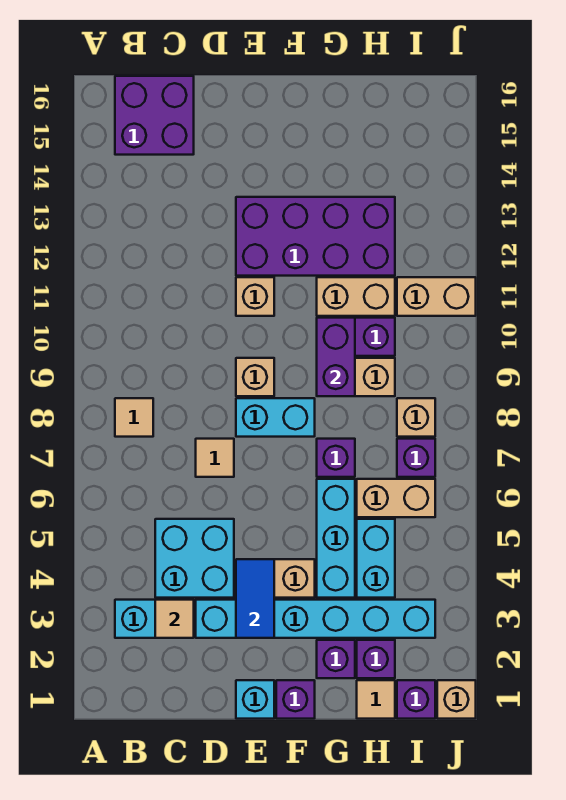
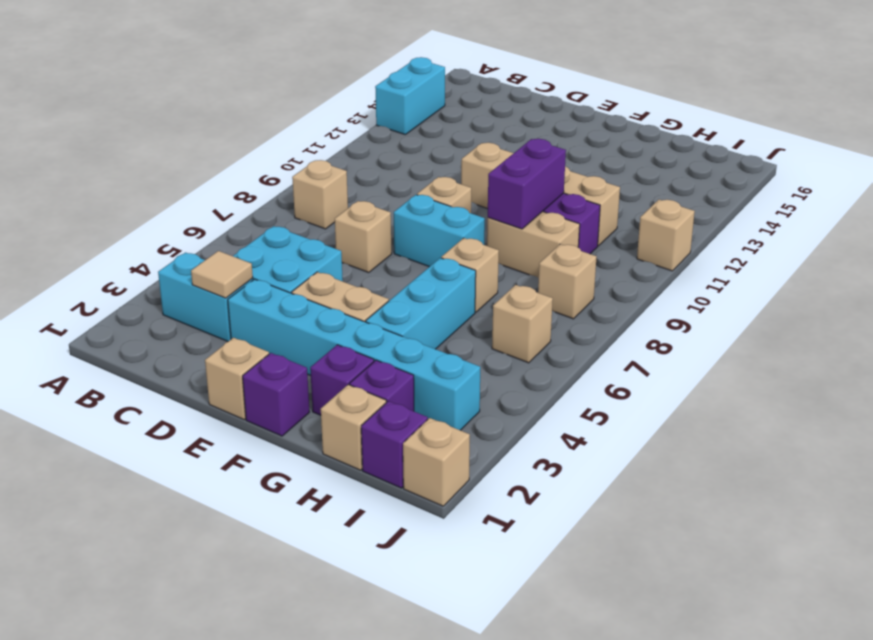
tan 1x1 tile [115,398,153,437] -> tan 1x1 brick [292,160,348,229]
purple 2x2 brick [115,76,194,155] -> none
tan 1x1 tile [196,439,234,477] -> tan 1x1 brick [335,201,392,273]
cyan 1x1 brick [236,680,274,719] -> tan 1x1 brick [205,338,269,419]
blue 1x2 tile [236,559,274,638] -> none
purple 2x4 brick [236,197,395,276] -> none
purple 1x1 brick [317,439,355,477] -> tan 1x1 brick [441,238,499,312]
tan 1x1 tile [357,680,395,719] -> tan 1x1 brick [321,385,386,470]
cyan 1x2 brick [357,519,395,598] -> cyan 1x2 brick moved to [375,57,445,134]
tan 1x2 brick [357,479,435,517] -> tan 1x1 brick [492,285,553,363]
purple 1x1 brick [397,439,435,477] -> none
tan 1x2 brick [397,277,476,316] -> tan 1x1 brick [637,200,695,271]

